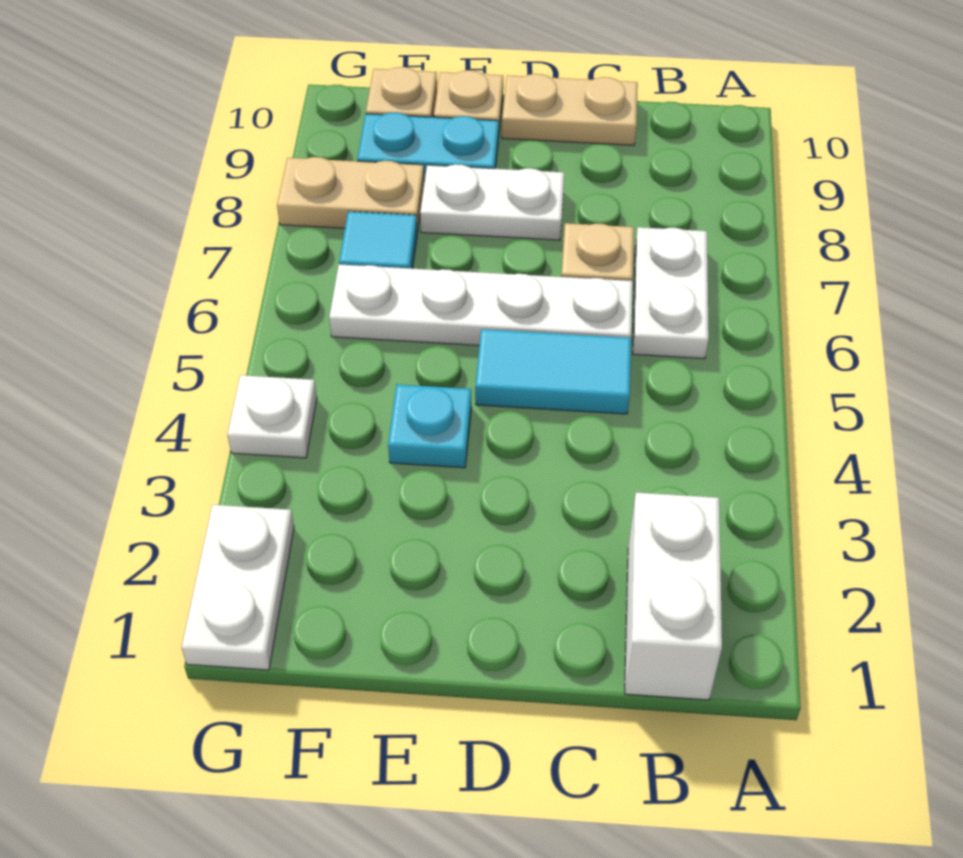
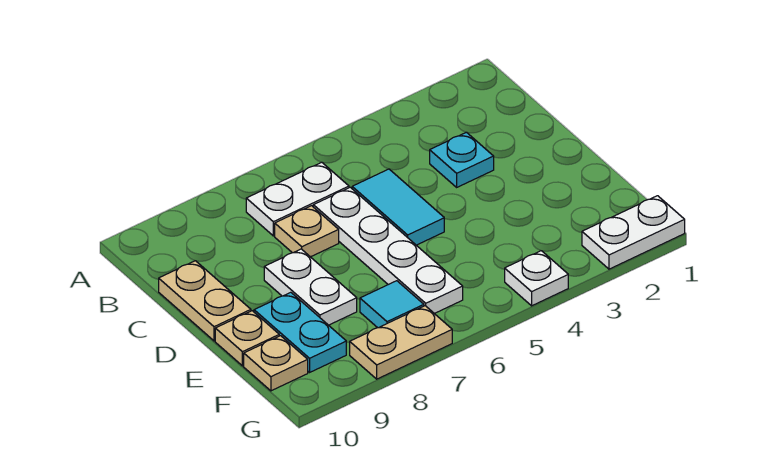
white 1x2 brick [625,492,722,700] -> none
cyan 1x1 plate [388,385,472,468] -> cyan 1x1 plate moved to [430,132,494,187]
tan 1x2 plate [277,157,424,232] -> tan 1x2 plate turned to [350,306,452,379]

